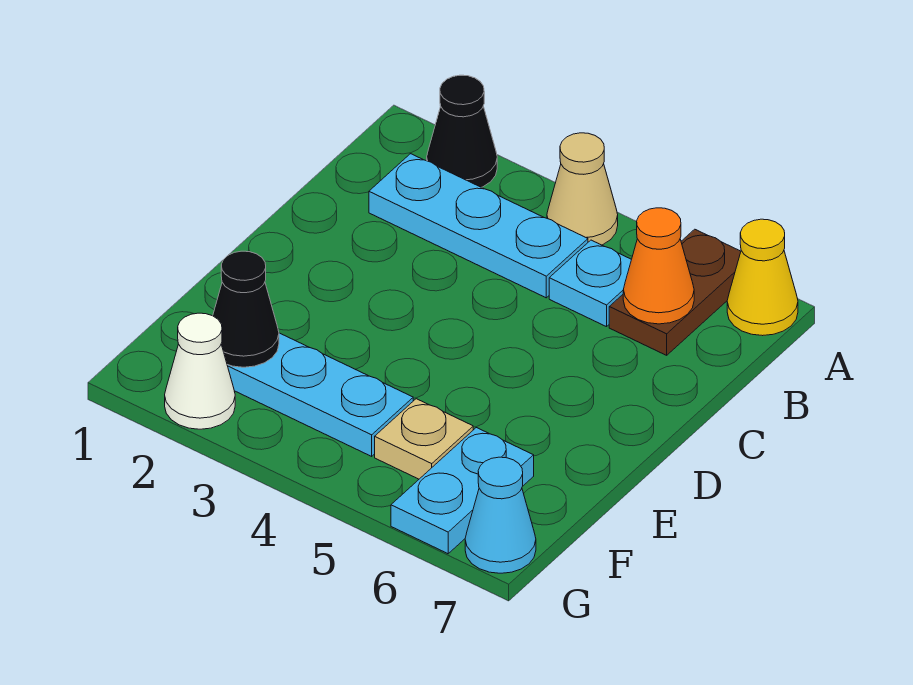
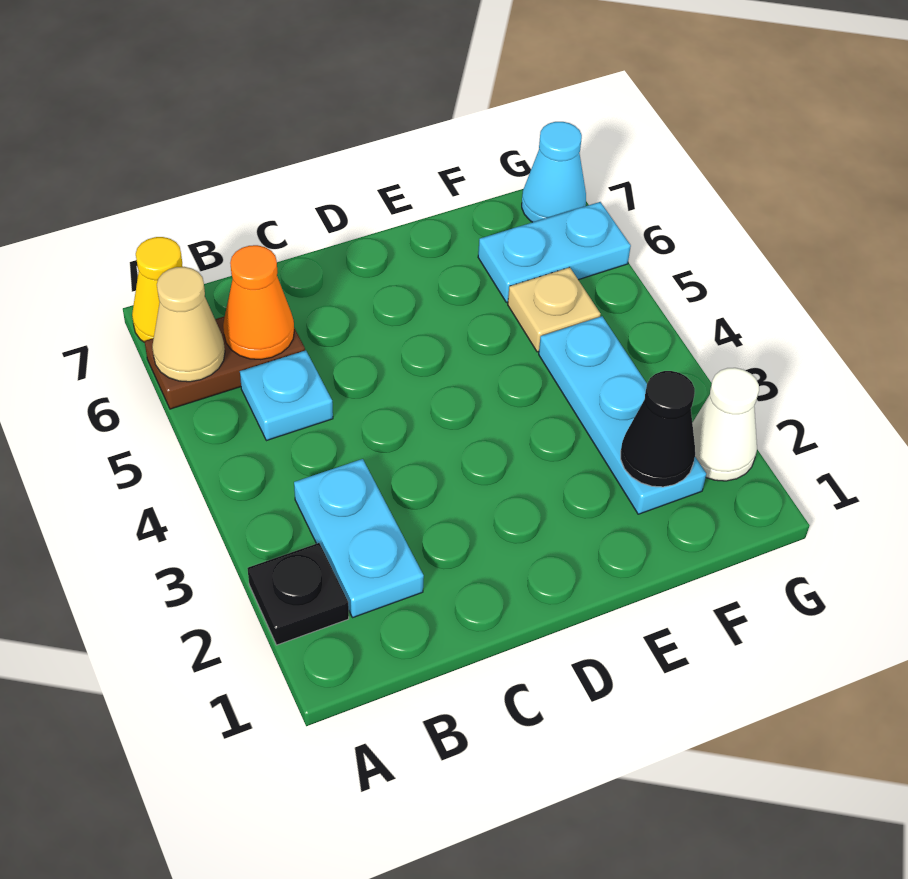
black 1x1 cone [427,75,497,187] -> black 1x1 plate [248,543,349,645]
tan 1x1 cone [547,133,618,245] -> tan 1x1 cone moved to [152,267,225,382]
cyan 1x3 plate [369,154,588,298] -> cyan 1x2 plate [294,459,424,618]

